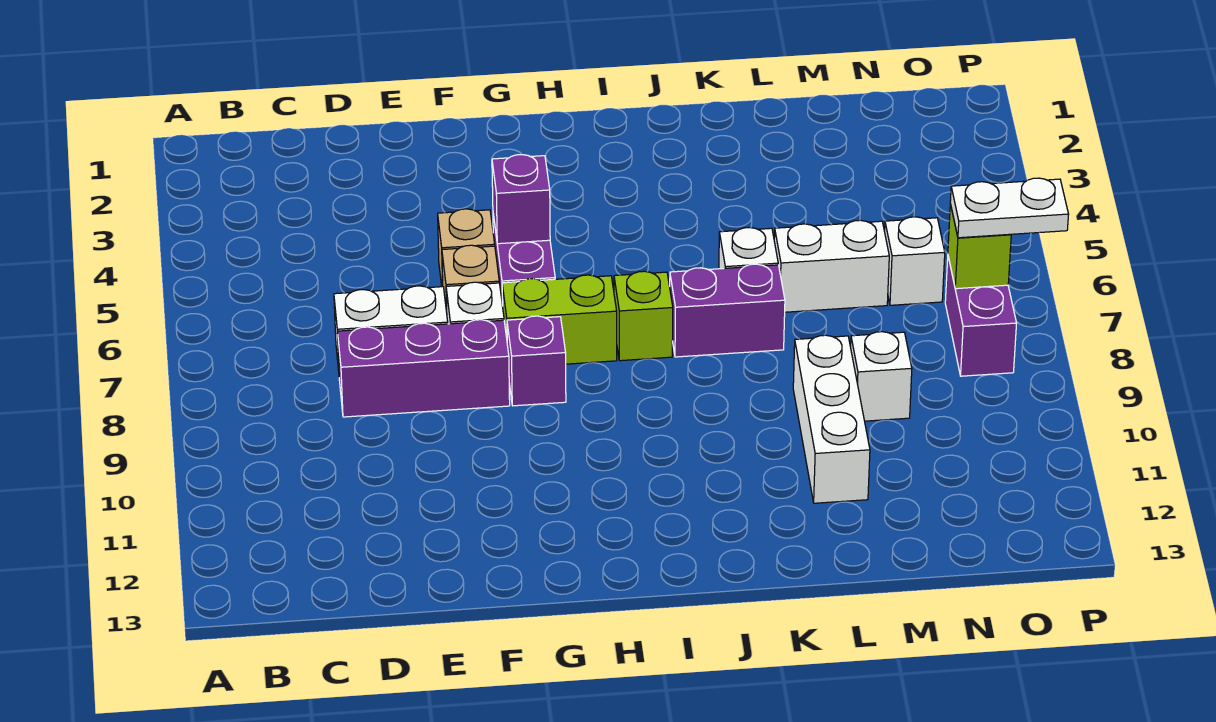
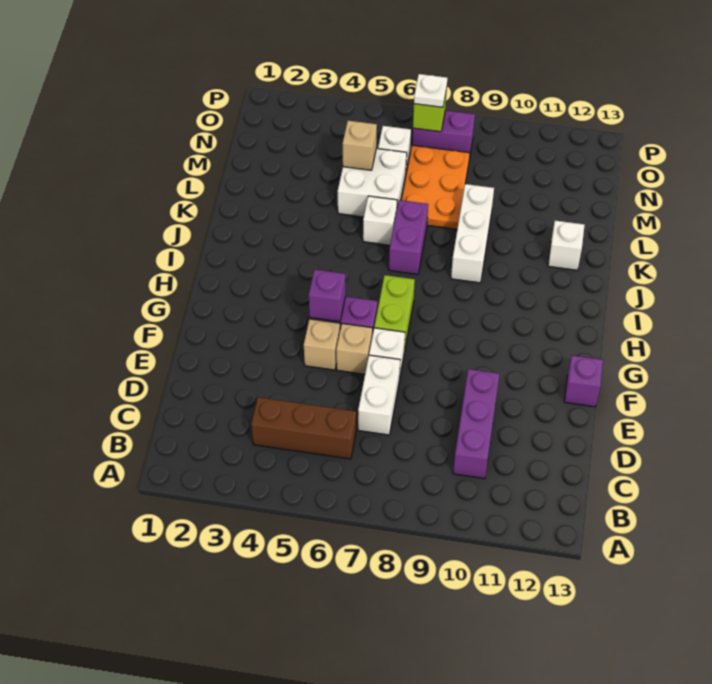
none -> brown 1x3 brick [251,397,356,459]
purple 1x3 brick [338,320,510,417] -> purple 1x3 brick moved to [453,369,500,479]
purple 1x1 brick [507,316,566,406] -> purple 1x1 brick moved to [564,355,603,407]
lime 1x1 brick [614,271,673,361] -> none
white 1x2 brick [774,220,889,312] -> white 2x2 brick [338,148,407,217]
none -> orange 2x3 plate [401,145,470,229]
white 1x3 brick [793,335,870,503] -> white 1x3 brick turned to [451,184,494,283]
none -> tan 1x1 brick [343,121,377,170]
white 1x1 brick [851,332,912,421] -> white 1x1 brick moved to [548,221,585,270]
white 1x2 plate [950,178,1069,238] -> white 1x1 plate [414,74,447,107]

